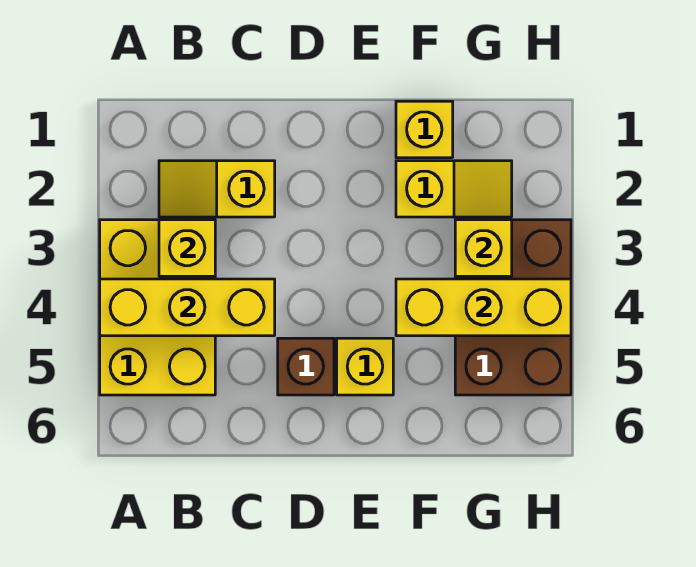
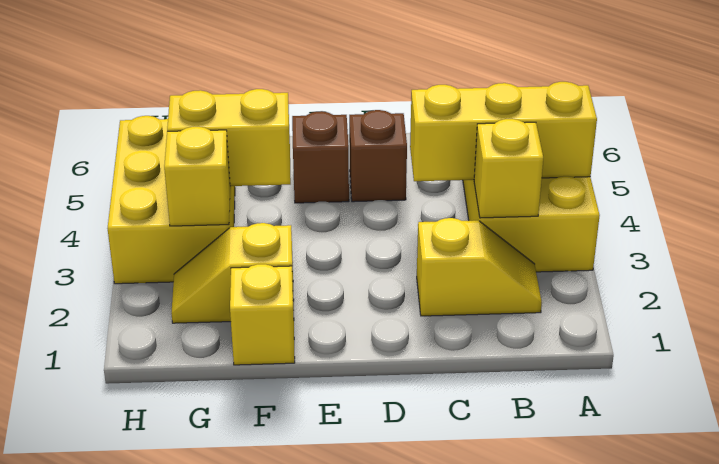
yellow 1x1 brick [337,338,393,395] -> brown 1x1 brick [292,111,349,203]
yellow 1x3 brick [396,279,571,336] -> yellow 1x2 brick [167,89,291,186]
brown 2x3 brick [455,220,571,395] -> yellow 2x3 brick [108,116,235,284]

